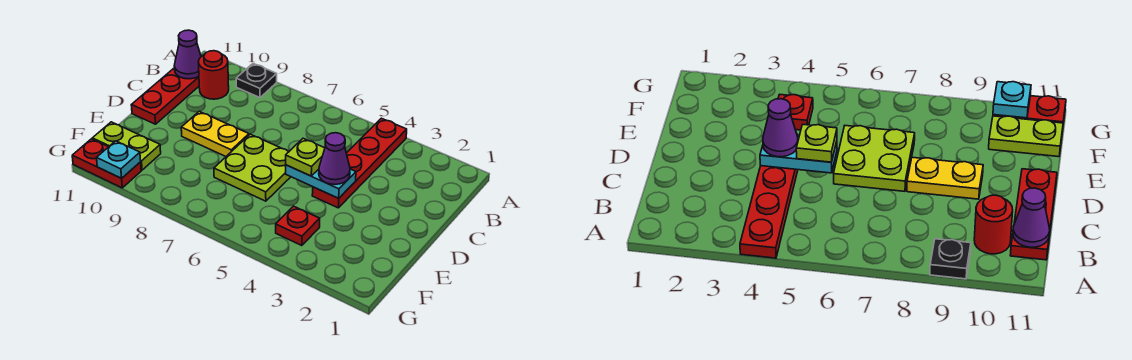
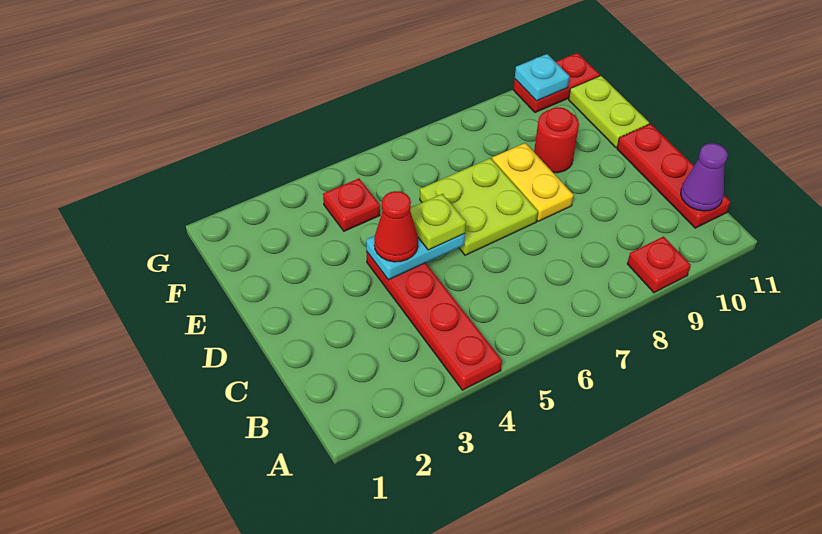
black 1x1 plate [236,64,277,98] -> red 1x1 plate [627,237,691,293]
red 1x1 round brick [198,51,229,99] -> red 1x1 round brick moved to [534,107,579,173]
purple 1x1 cone [319,133,350,184] -> red 1x1 cone [374,191,418,262]
yellow 1x2 plate [181,111,249,156] -> yellow 1x2 plate turned to [492,143,574,221]
lime 1x2 plate [92,122,161,170] -> lime 1x2 plate turned to [569,76,649,148]

